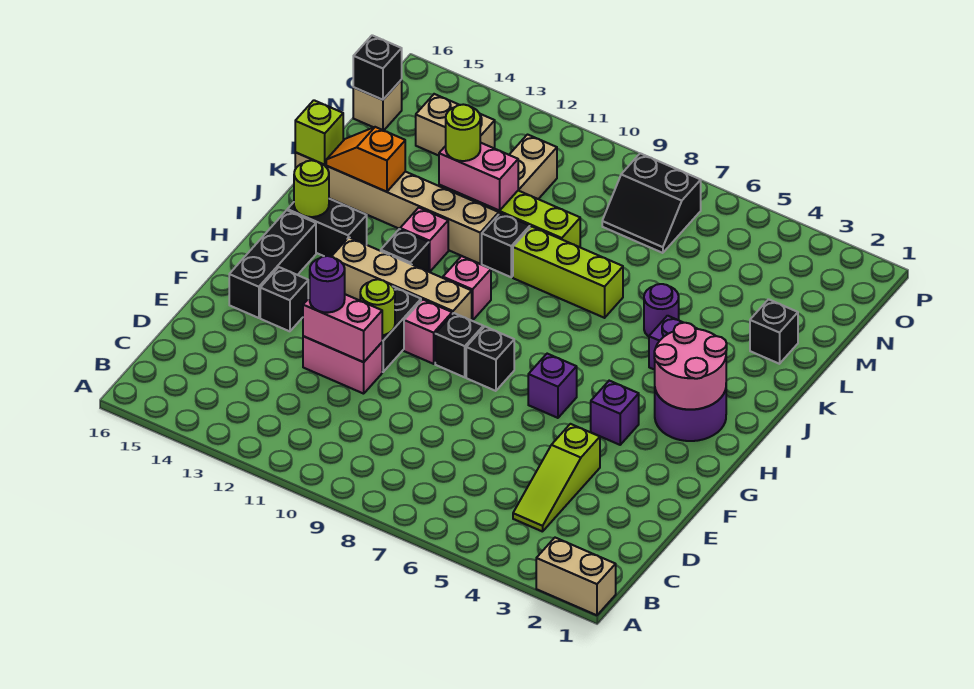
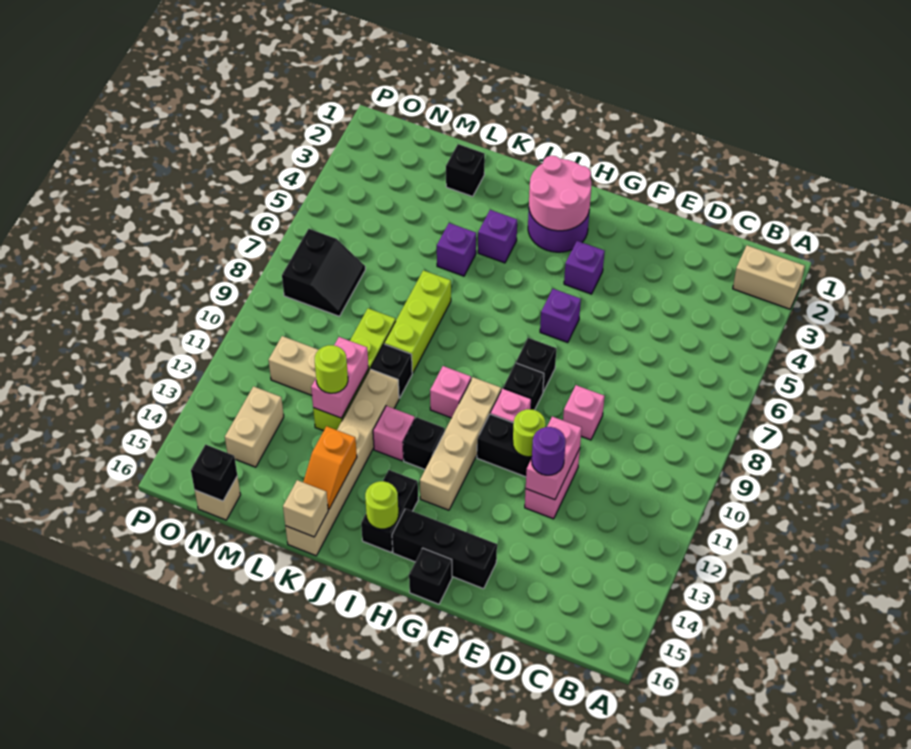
tan 1x2 brick [536,538,616,615] -> tan 1x2 brick turned to [733,245,805,309]
lime 1x3 slope [513,424,600,532] -> none
none -> pink 1x1 brick [563,385,605,440]
black 1x1 brick [260,267,308,331] -> black 1x1 brick moved to [409,548,452,604]
purple 1x1 round brick [644,284,679,336] -> purple 1x1 brick [437,223,476,276]
lime 1x1 brick [295,100,343,165] -> tan 1x1 brick [283,480,328,537]

